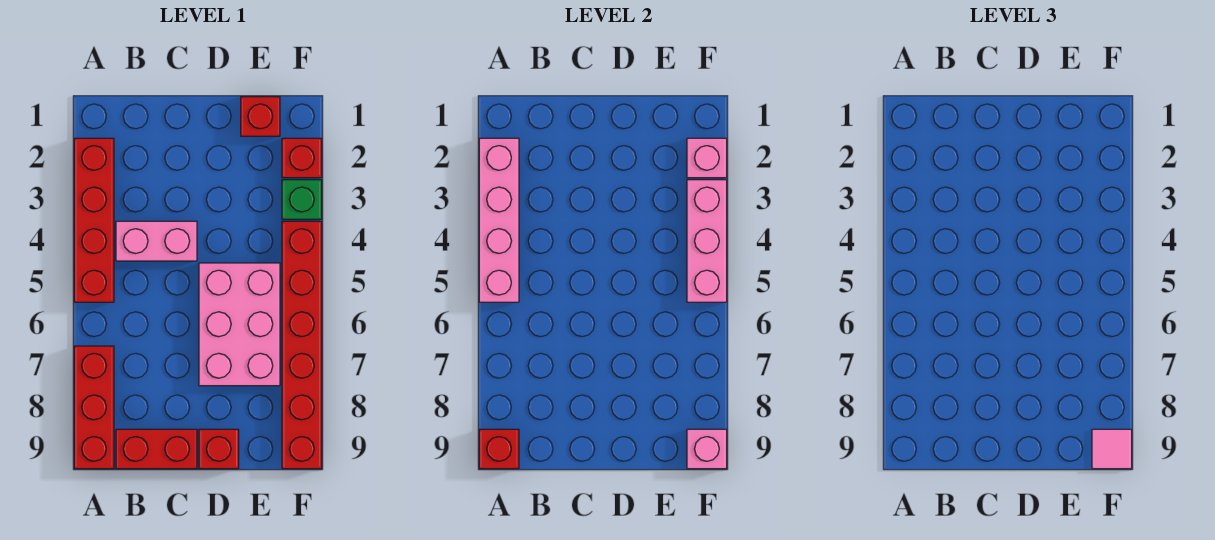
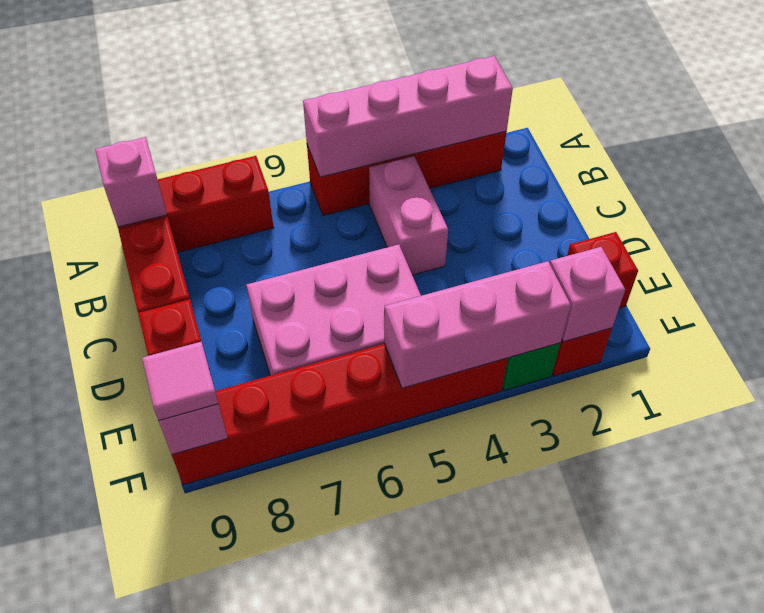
red 1x1 brick [479,429,519,469] -> pink 1x1 brick [95,137,167,227]

